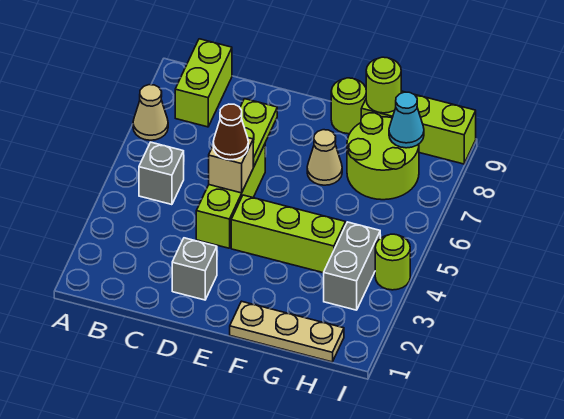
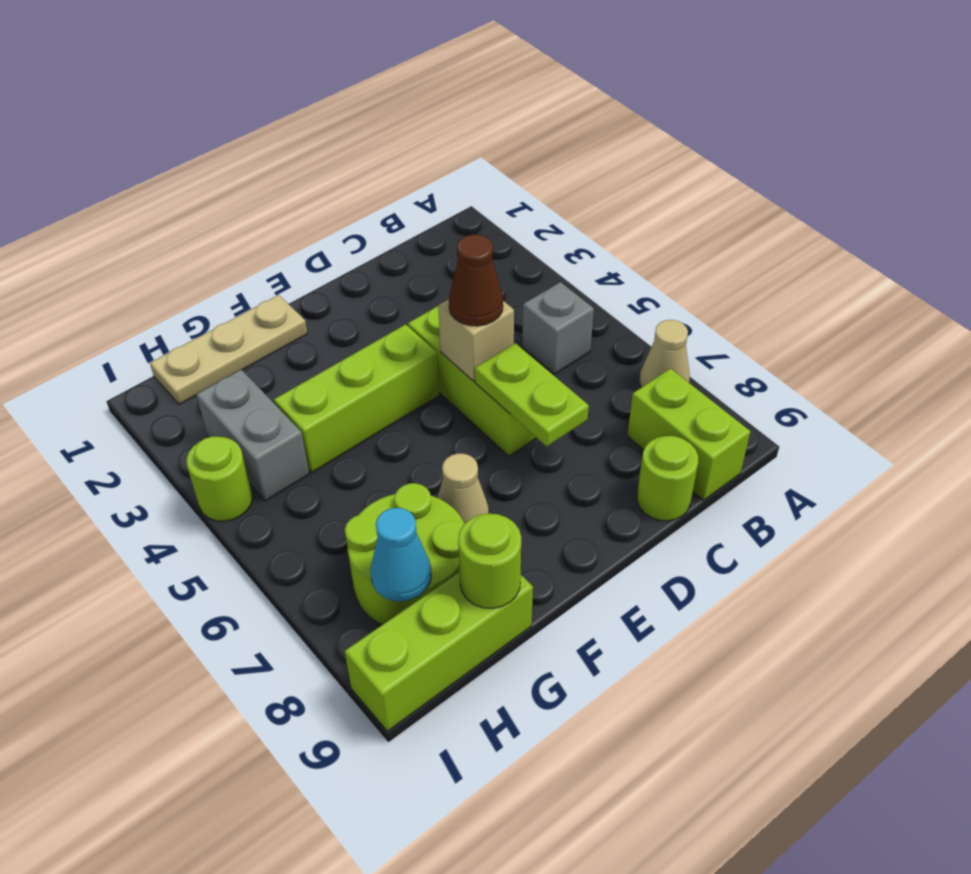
grey 1x1 brick [172,238,217,300] -> none
lime 1x1 round brick [331,78,366,134] -> lime 1x1 round brick moved to [637,436,698,521]

